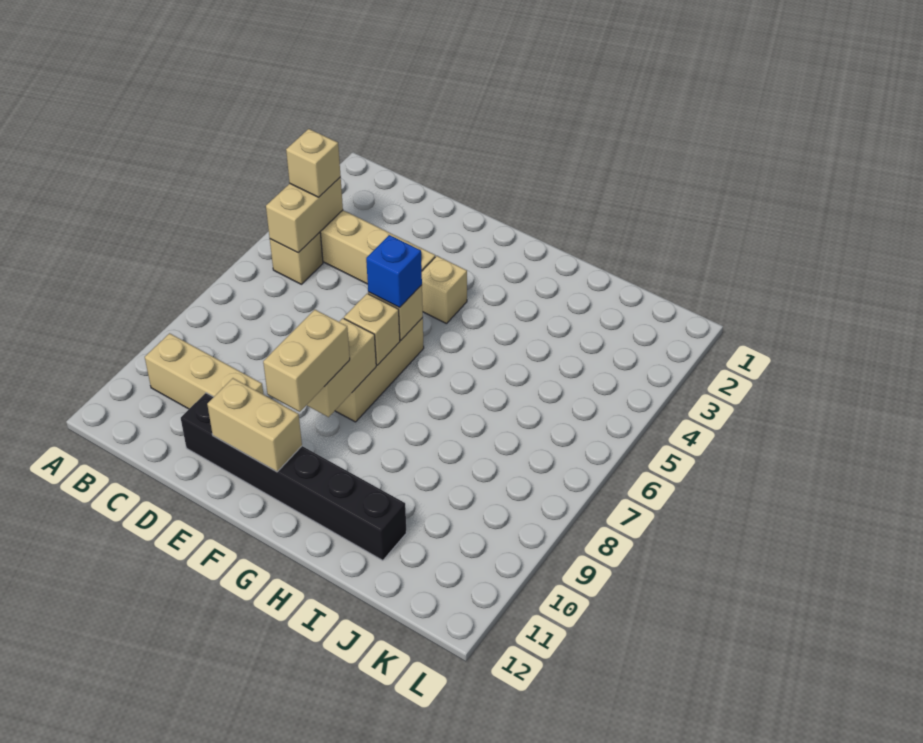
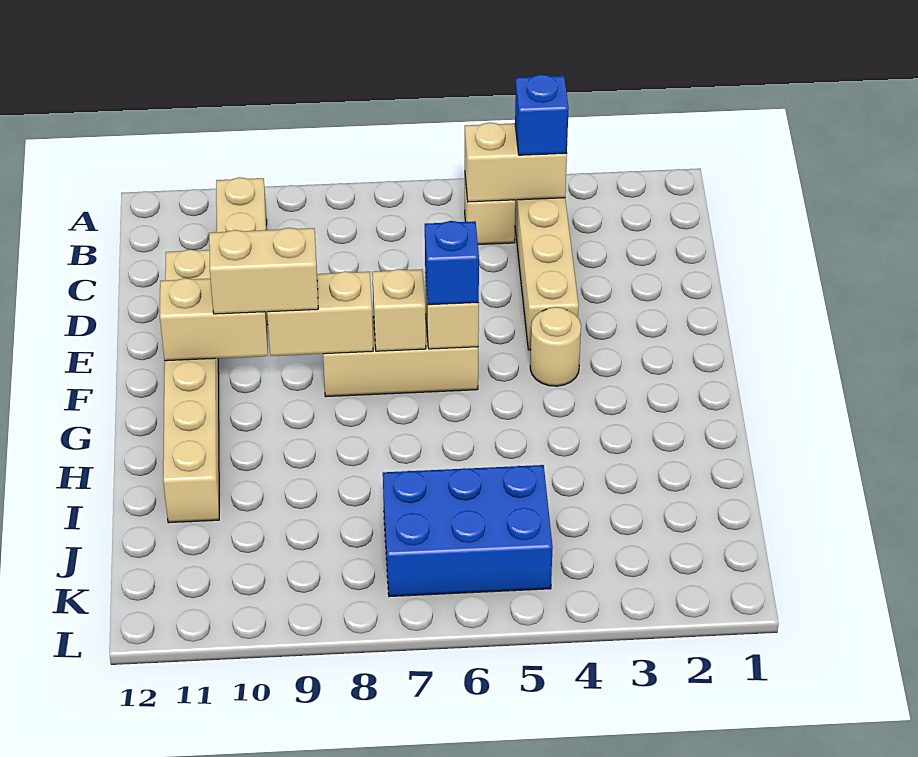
tan 1x1 brick [286,129,341,197] -> blue 1x1 brick [515,74,569,155]
black 1x6 brick [181,393,407,560] -> tan 1x6 brick [163,249,219,523]
tan 1x2 brick [207,378,302,472] -> tan 1x2 brick turned to [160,278,268,361]
tan 1x1 brick [422,256,467,324] -> tan 1x1 round brick [530,307,581,386]
none -> blue 2x3 brick [383,465,553,597]

